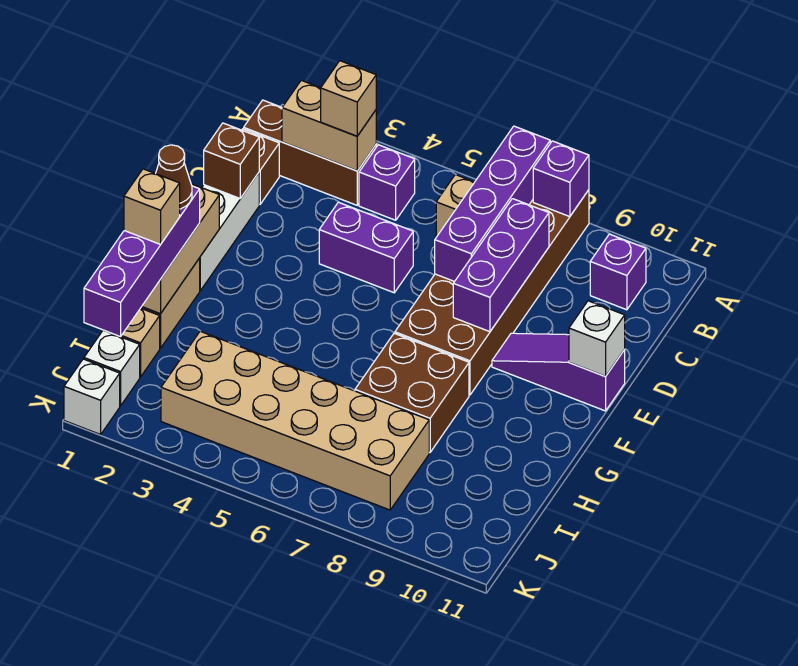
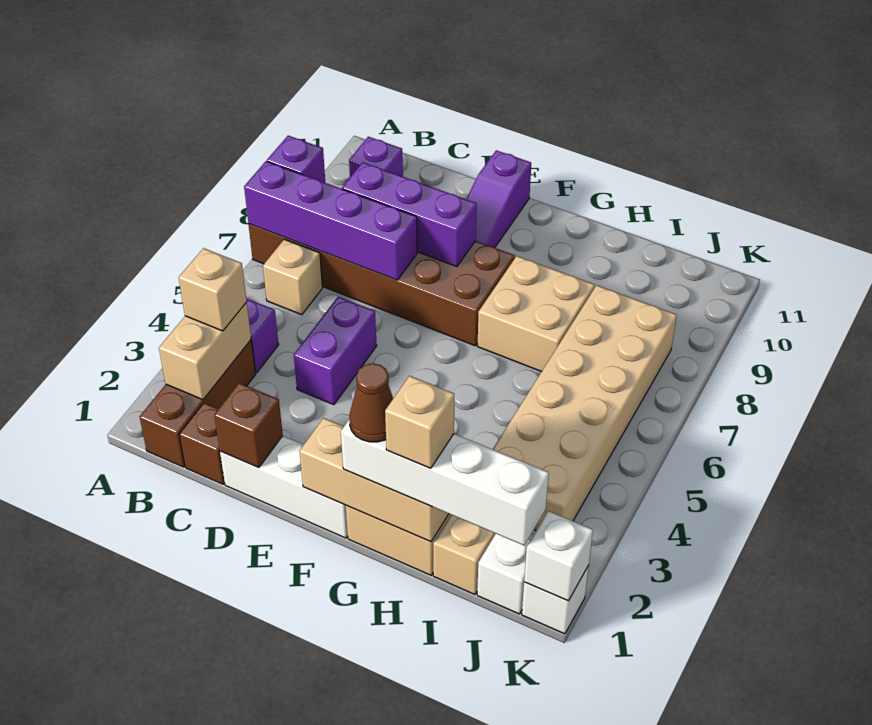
white 1x1 brick [569,301,625,376] -> white 1x1 brick moved to [524,511,593,601]
purple 1x4 brick [84,186,200,337] -> white 1x4 brick [341,420,549,545]
brown 2x2 brick [355,333,469,452] -> tan 2x2 brick [478,256,594,372]

